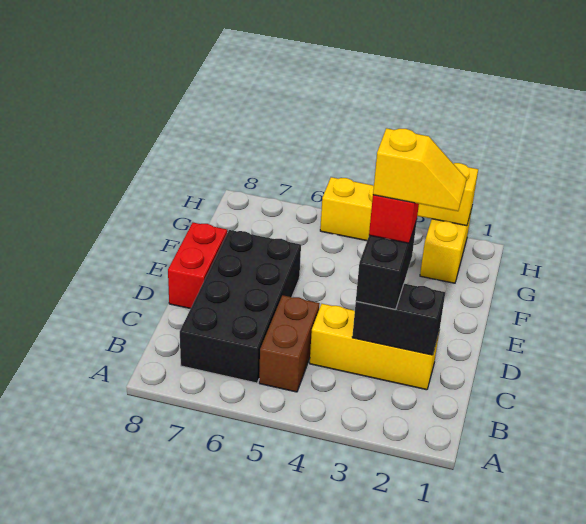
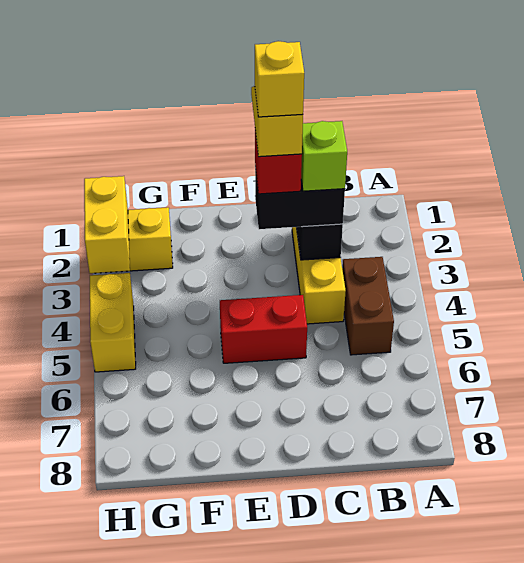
brown 1x2 brick [259,295,320,392] -> brown 1x2 brick turned to [342,257,394,355]
black 2x4 brick [180,230,301,383] -> none
none -> lime 1x1 brick [301,121,347,191]
none -> yellow 1x1 brick [255,41,304,117]
red 1x2 brick [168,223,227,309] -> red 1x2 brick moved to [220,295,307,363]

